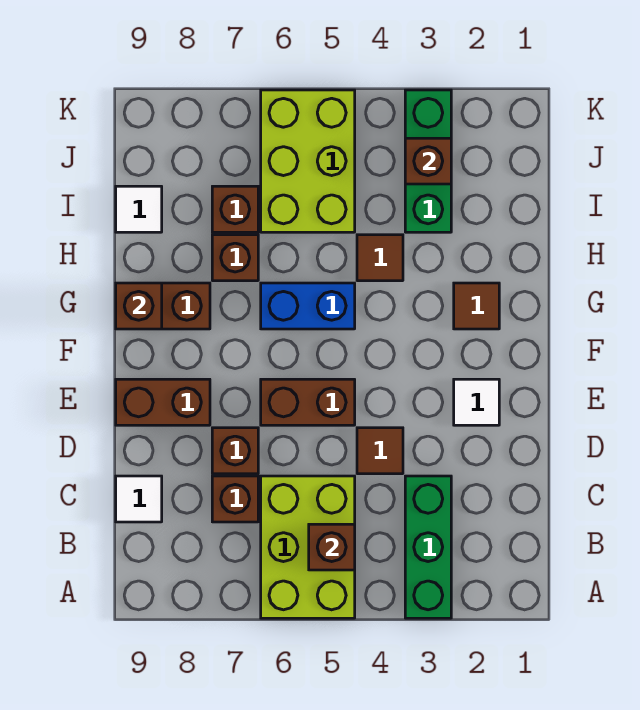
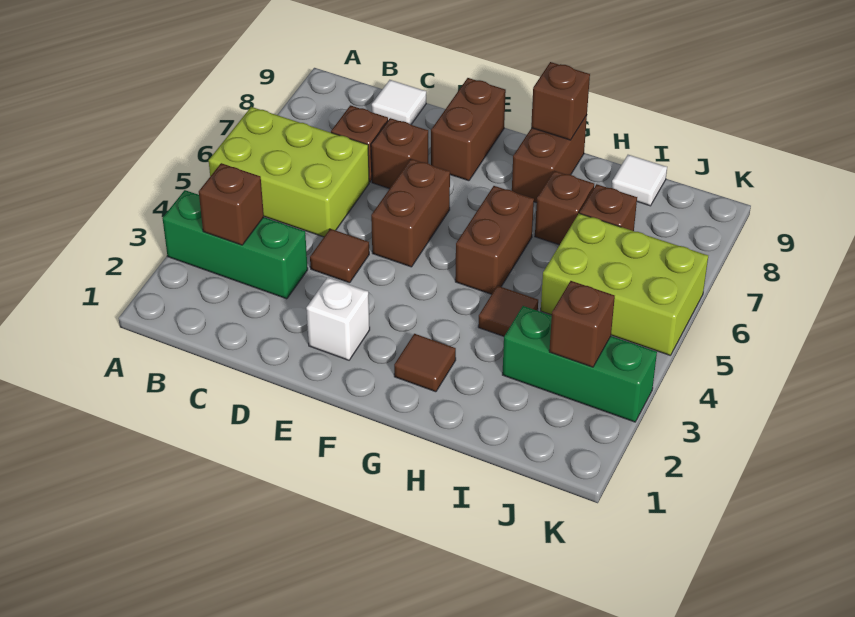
brown 1x1 brick [309,524,355,570] -> brown 1x1 brick moved to [199,163,264,245]
white 1x1 tile [454,379,499,425] -> white 1x1 brick [306,277,370,360]
blue 1x2 brick [261,283,355,329] -> brown 1x2 brick [455,186,534,294]

